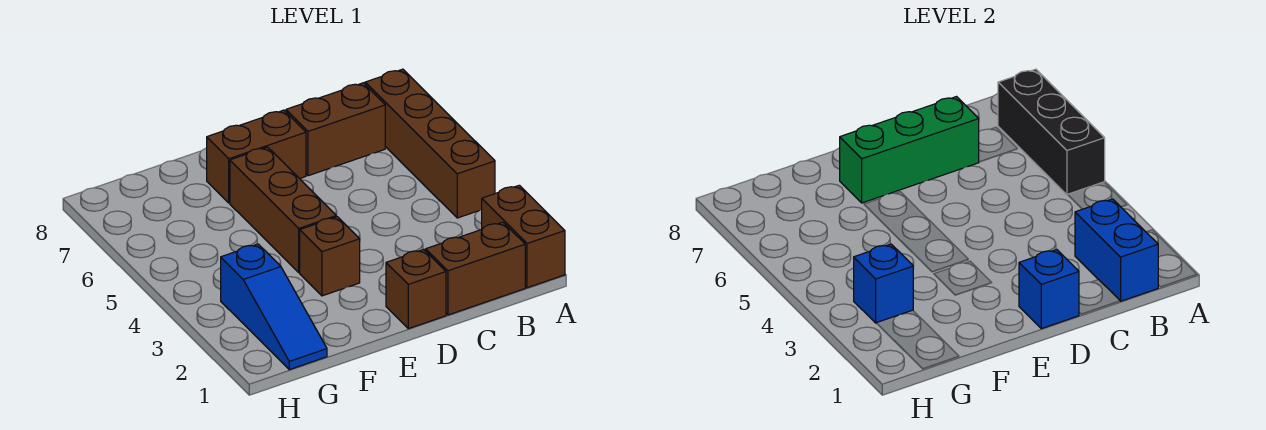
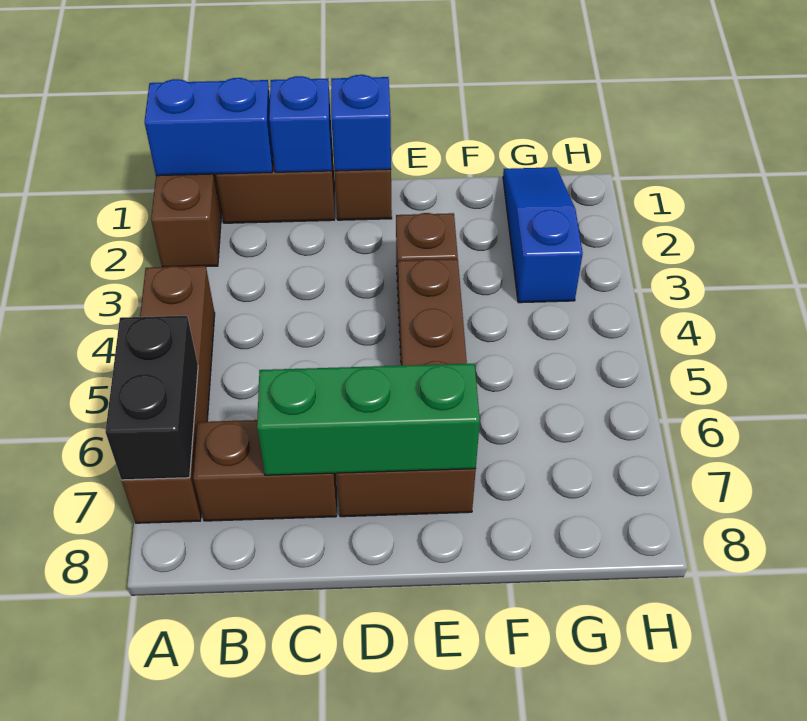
black 1x3 brick [998,69,1105,195] -> black 1x2 brick [105,316,198,480]
blue 1x2 brick [1075,199,1158,301] -> blue 1x2 brick turned to [144,78,273,176]
blue 1x1 brick [854,244,913,323] -> blue 1x1 brick moved to [269,76,332,172]

